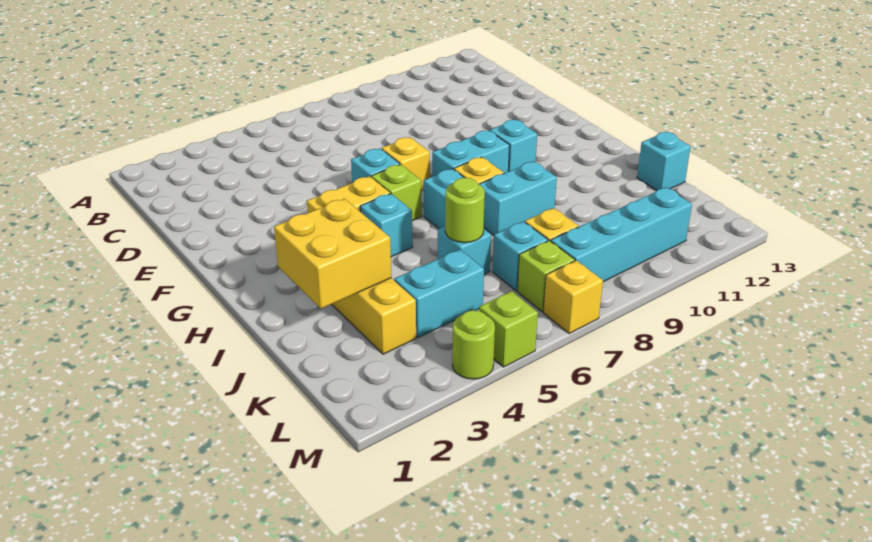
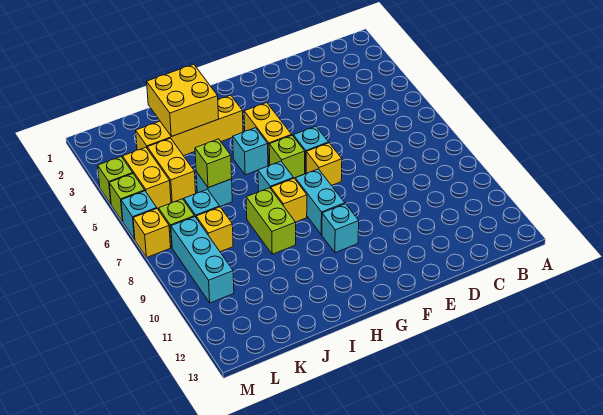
cyan 1x2 brick [479,161,557,235] -> lime 1x2 brick [246,188,296,254]
lime 1x1 round brick [445,178,485,243] -> lime 1x1 brick [195,139,232,188]
cyan 1x1 brick [637,132,691,190] -> cyan 1x1 brick moved to [121,191,157,240]
cyan 1x2 brick [394,249,484,338] -> yellow 1x2 brick [147,138,196,202]
none -> yellow 1x2 brick [123,147,171,209]
cyan 1x4 brick [551,187,692,282] -> cyan 1x3 brick [171,217,234,303]
lime 1x1 round brick [452,310,495,379] -> lime 1x1 brick [98,157,133,204]

